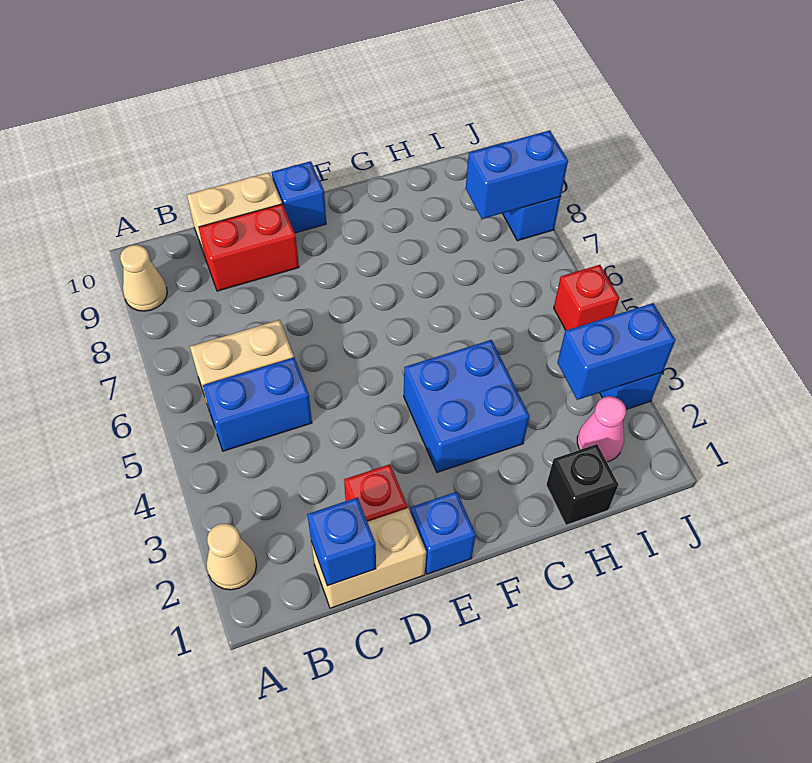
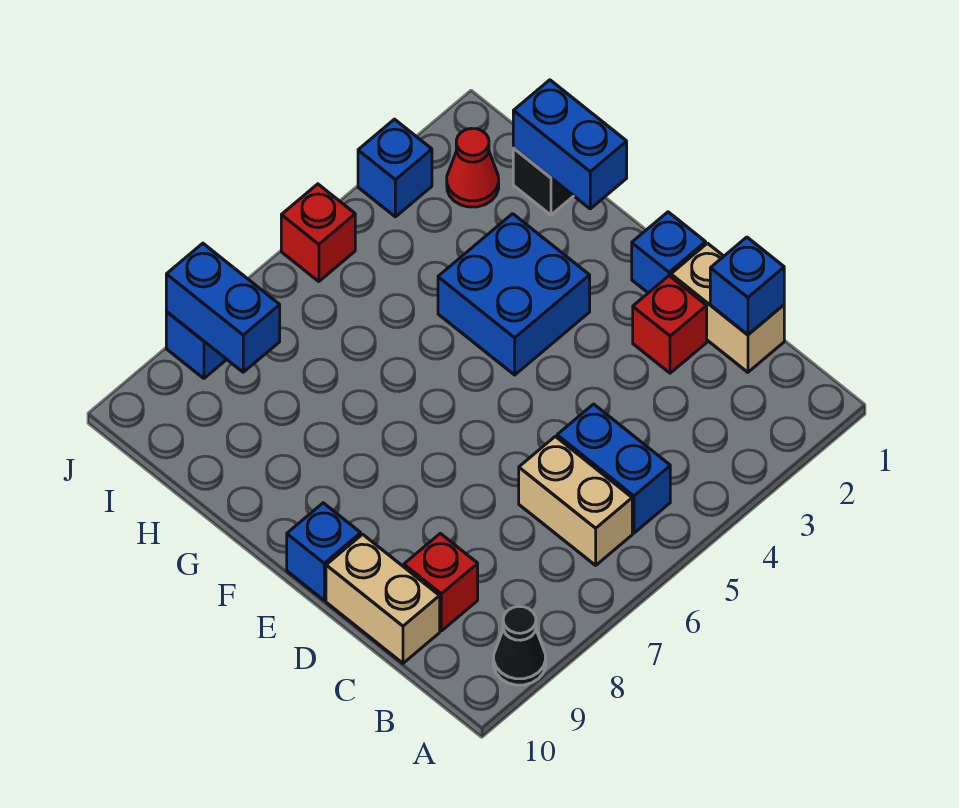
tan 1x1 cone [206,524,257,590] -> none
tan 1x1 cone [120,245,167,311] -> black 1x1 cone [494,606,546,685]
red 1x2 brick [199,204,299,291] -> red 1x1 brick [404,533,478,631]
pink 1x1 cone [577,396,626,462] -> red 1x1 cone [447,128,499,207]
blue 1x2 brick [557,303,675,400] -> blue 1x2 brick moved to [513,80,627,209]

